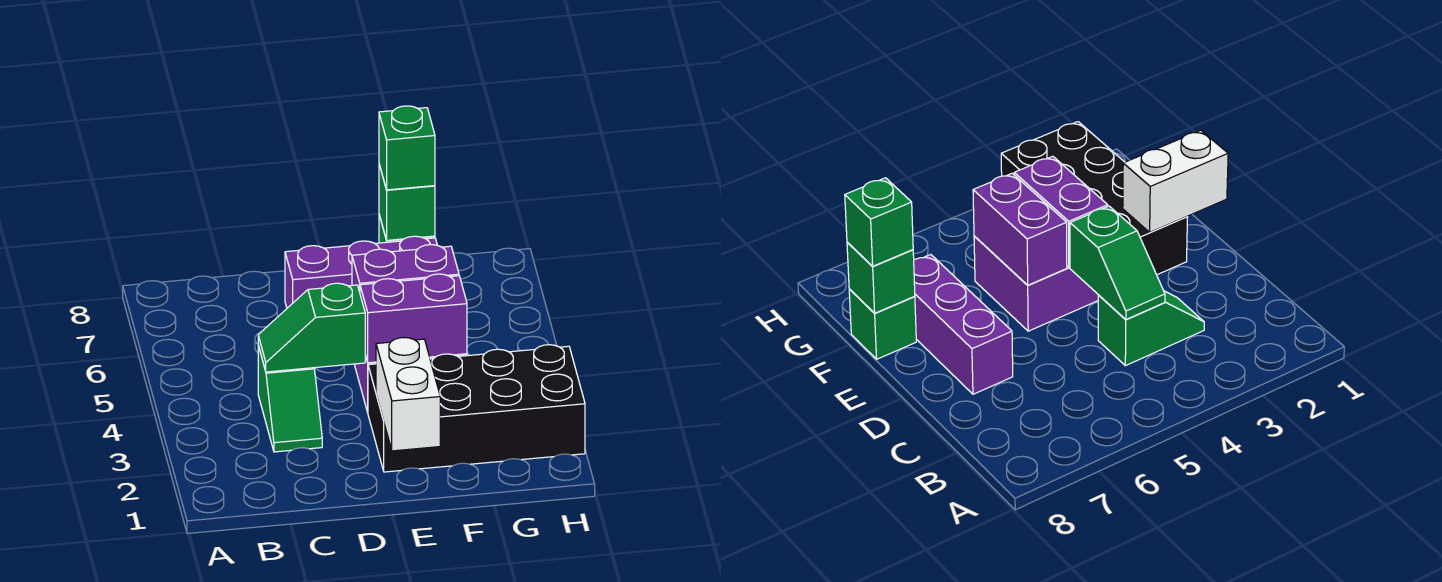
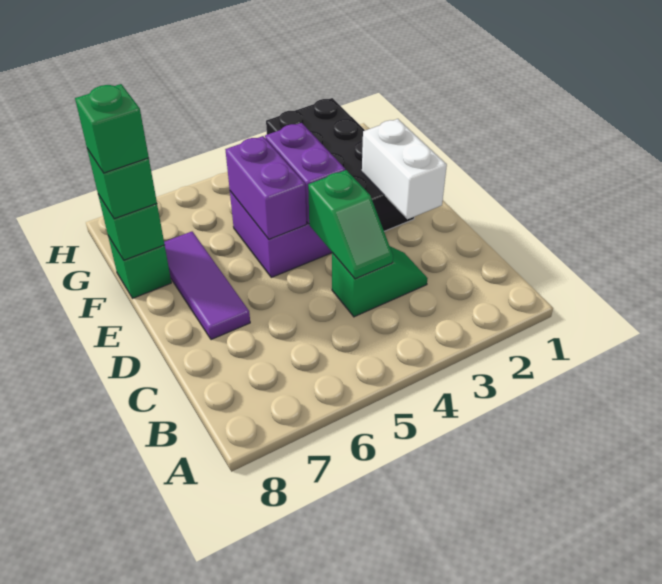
purple 1x3 brick [285,236,437,308] -> purple 1x3 tile [164,232,250,340]
white 1x2 brick [376,338,440,451] -> white 1x2 brick turned to [362,119,447,219]
none -> green 1x1 brick [75,84,149,173]

